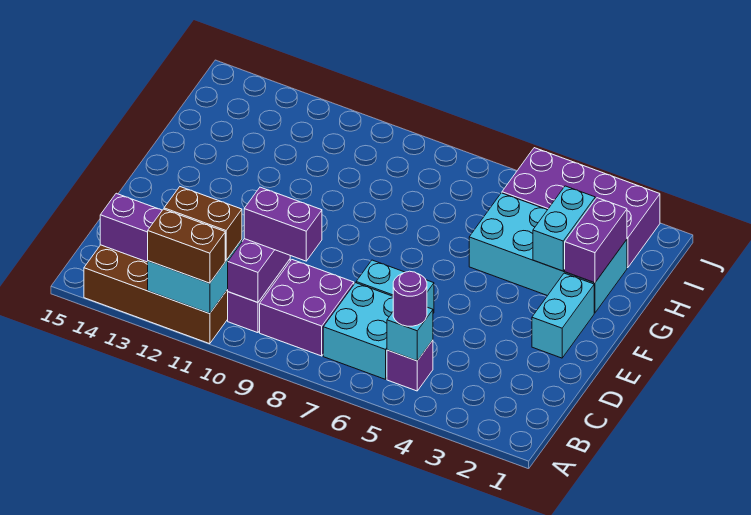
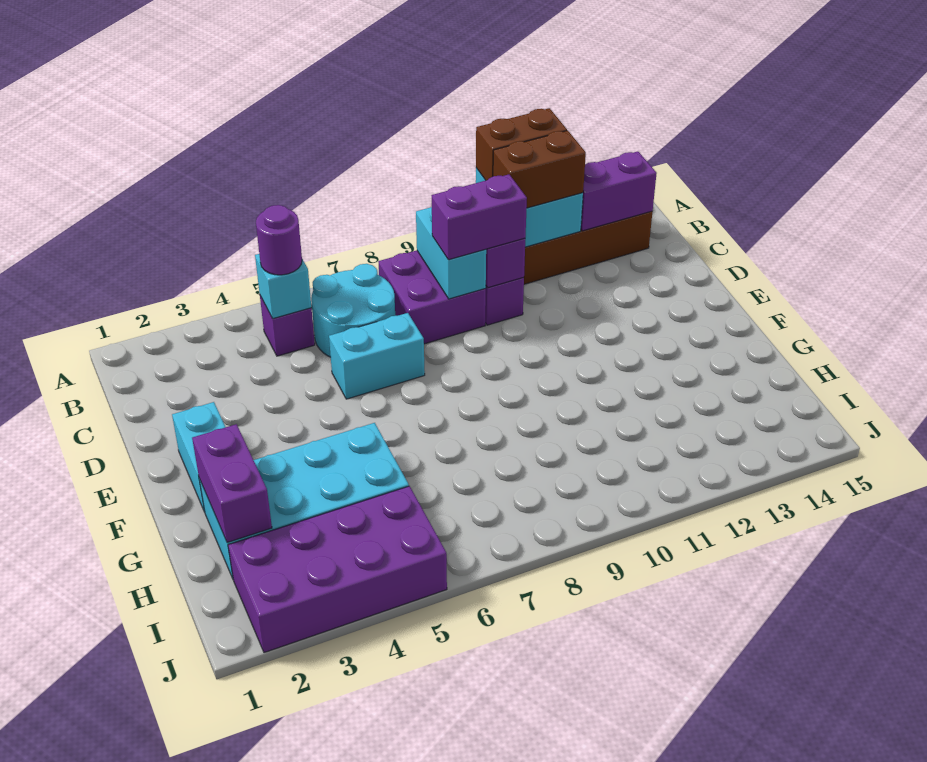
cyan 2x2 brick [323,283,393,379] -> cyan 2x2 round brick [311,264,395,357]
cyan 1x2 brick [533,186,595,271] -> cyan 1x2 brick moved to [416,207,486,299]

